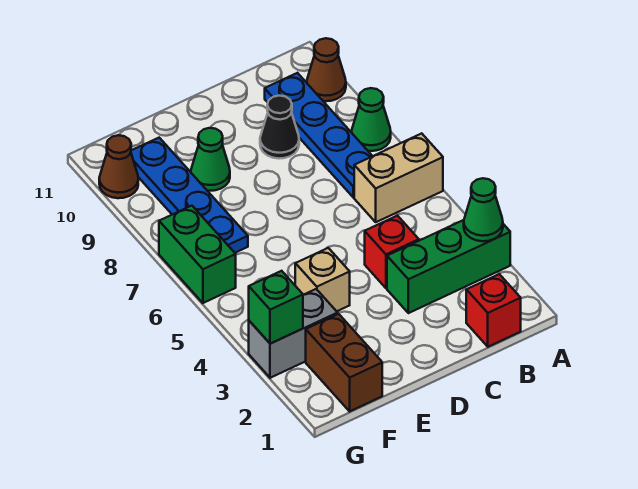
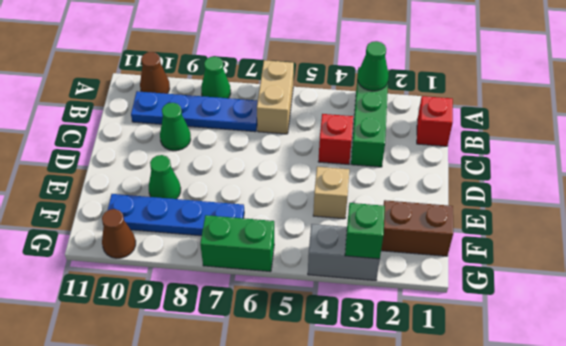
black 1x1 cone [260,96,299,159] -> green 1x1 cone [160,103,191,151]
grey 1x2 brick [249,289,338,378] -> grey 1x2 brick turned to [308,224,380,281]

